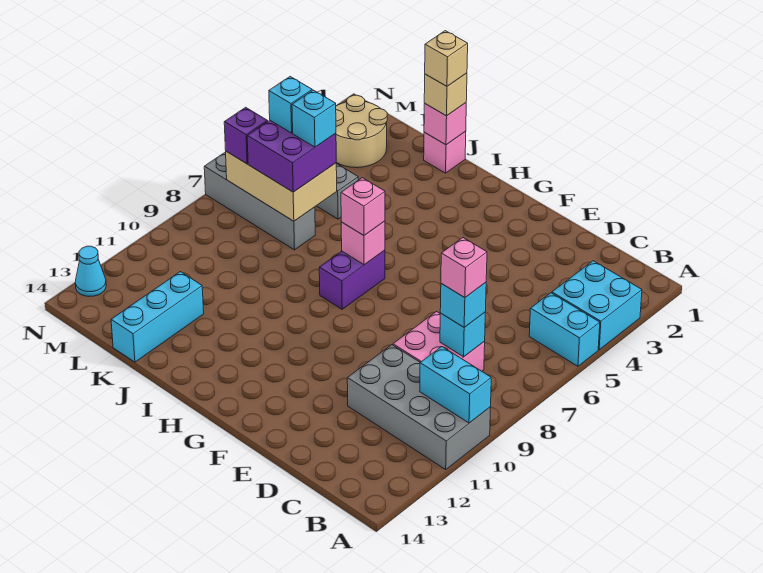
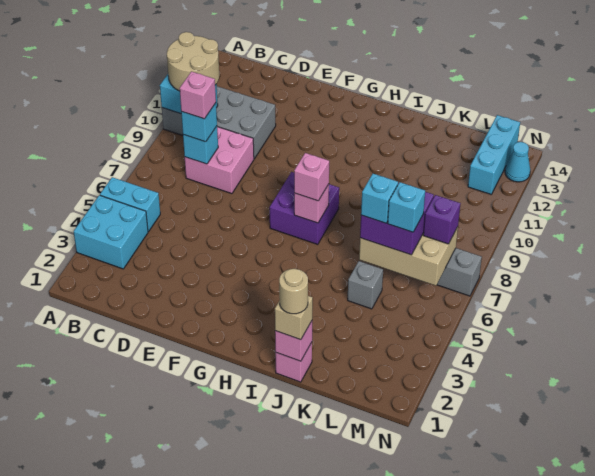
purple 1x2 brick [319,250,385,309] -> purple 2x2 brick [270,172,339,244]
tan 1x1 brick [425,31,468,86] -> tan 1x1 round brick [279,269,308,314]
cyan 1x3 brick [111,272,204,362] -> cyan 1x3 brick moved to [468,115,520,194]
tan 2x2 round brick [336,95,387,168] -> tan 2x2 round brick moved to [167,32,219,91]

